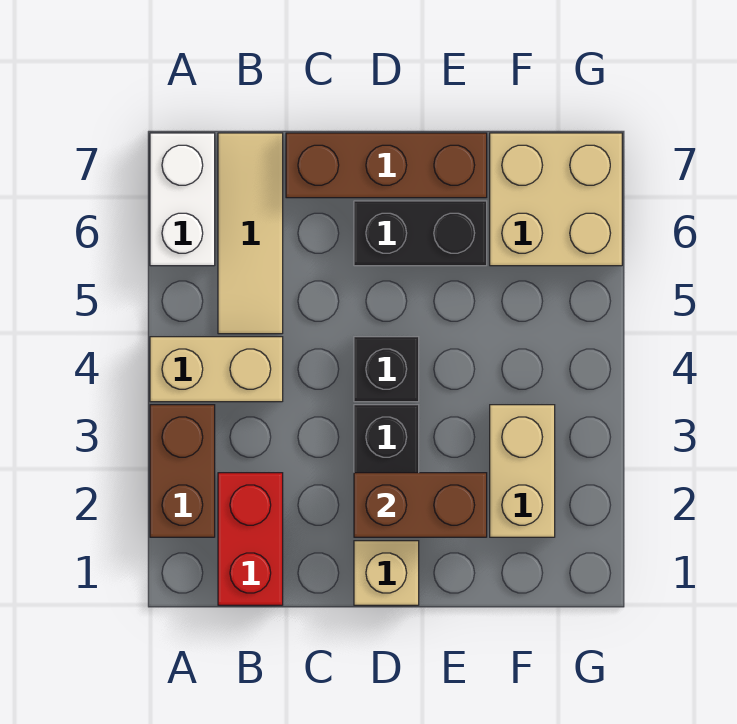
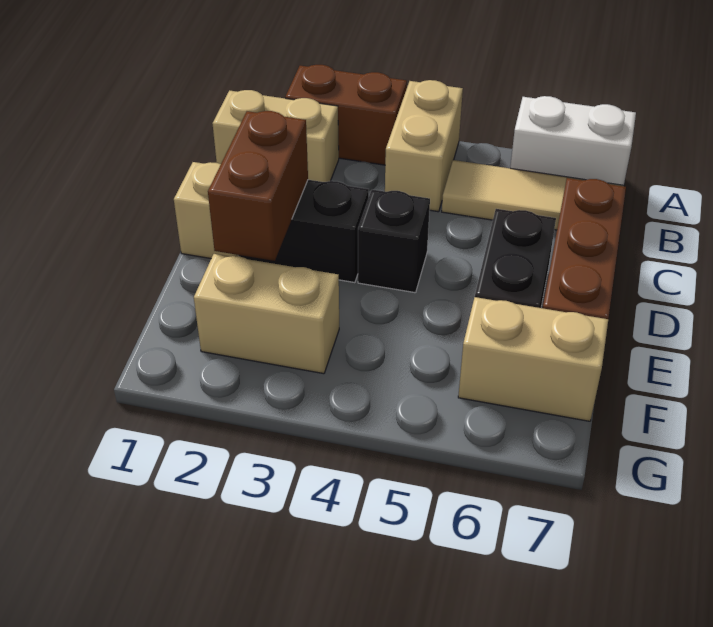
red 1x2 brick [218,473,283,605] -> tan 1x2 brick [213,90,339,182]
tan 2x2 brick [490,133,622,266] -> tan 1x2 brick [458,297,608,421]

